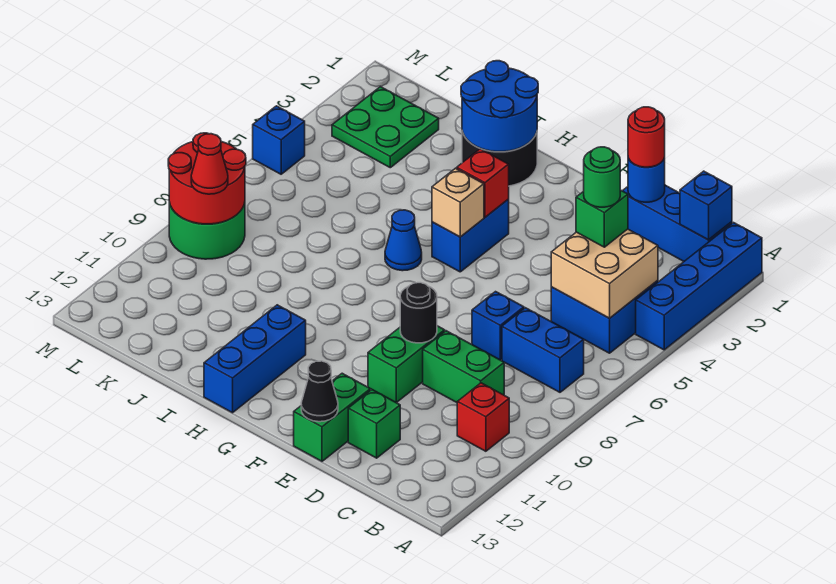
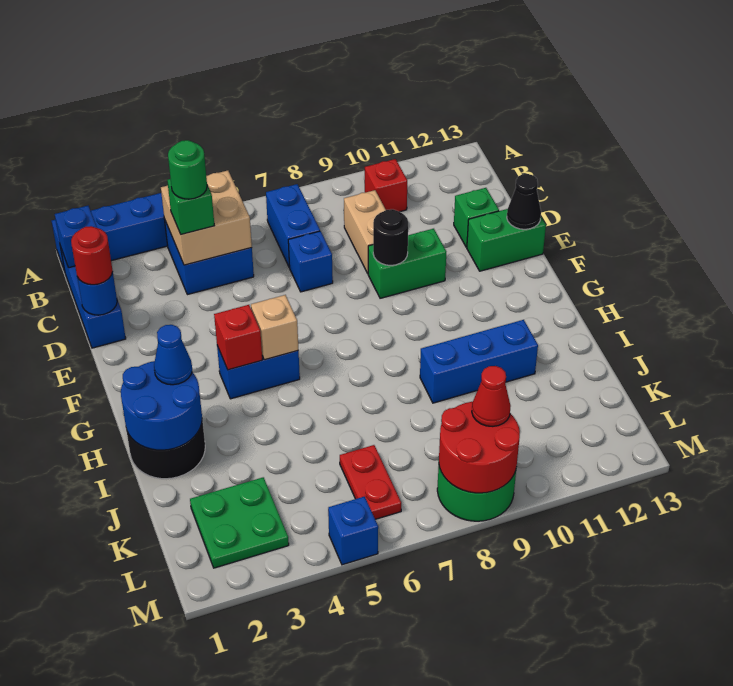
green 1x2 brick [423,331,504,402] -> tan 1x2 brick [344,190,386,273]
blue 1x1 cone [385,210,422,271] -> blue 1x1 cone moved to [154,325,192,385]
blue 1x3 brick [204,305,306,413] -> blue 1x3 brick moved to [420,320,538,403]
none -> red 1x2 plate [340,445,401,519]

